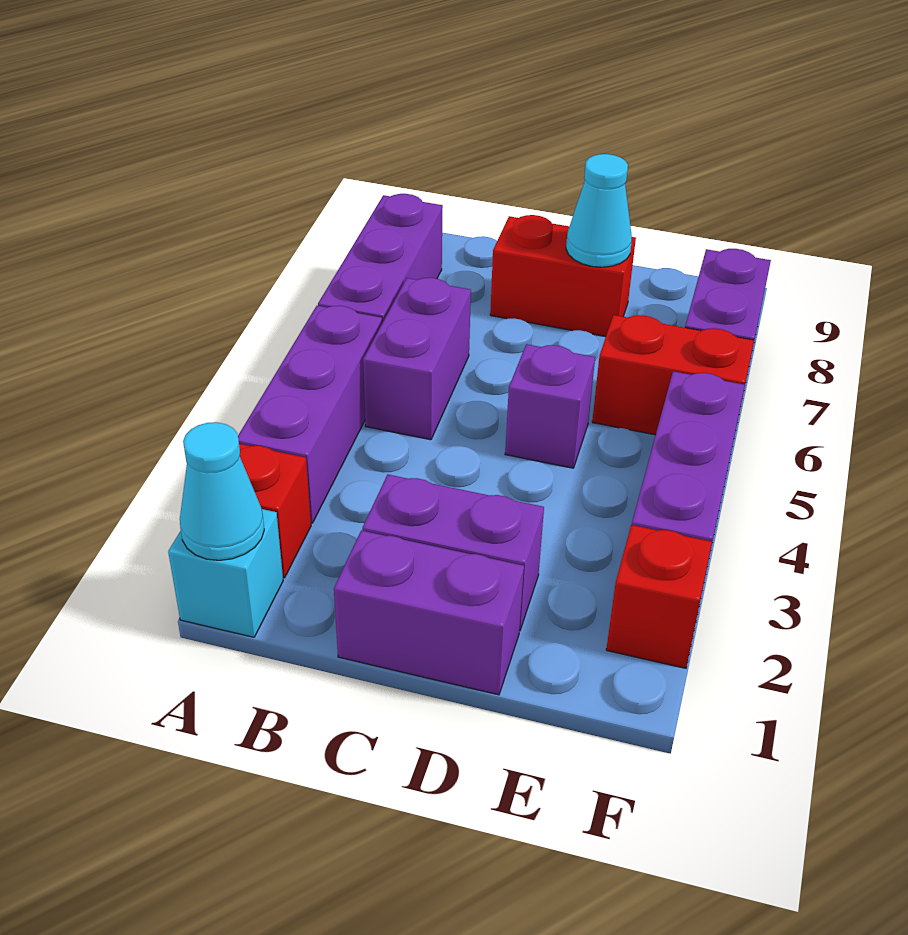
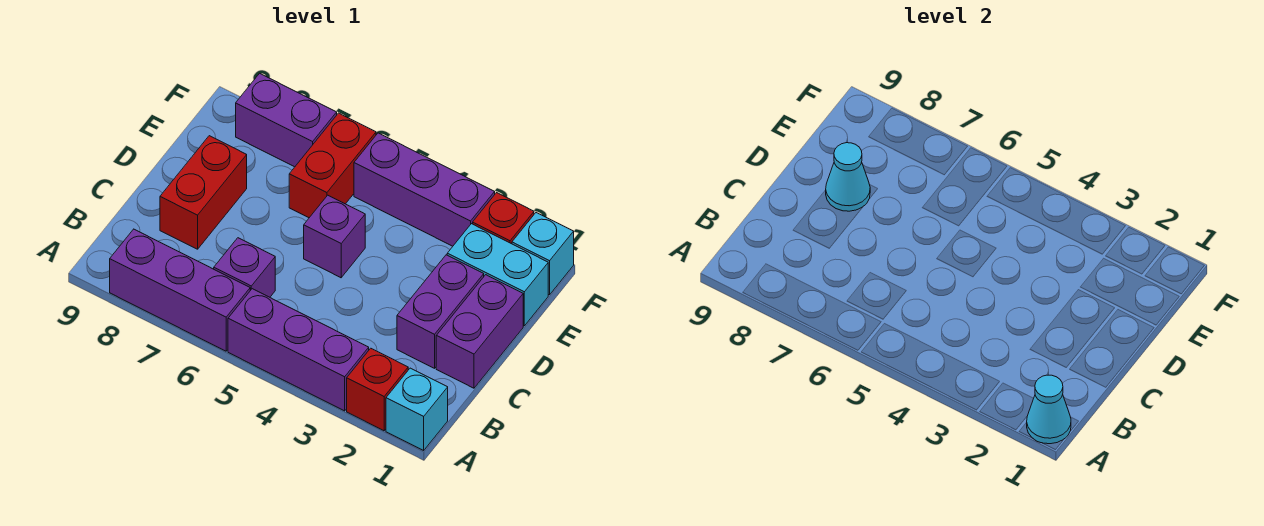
purple 1x2 brick [363,278,471,440] -> purple 1x1 brick [214,238,275,297]
none -> cyan 1x2 brick [447,224,548,326]
none -> cyan 1x1 brick [512,213,574,295]

